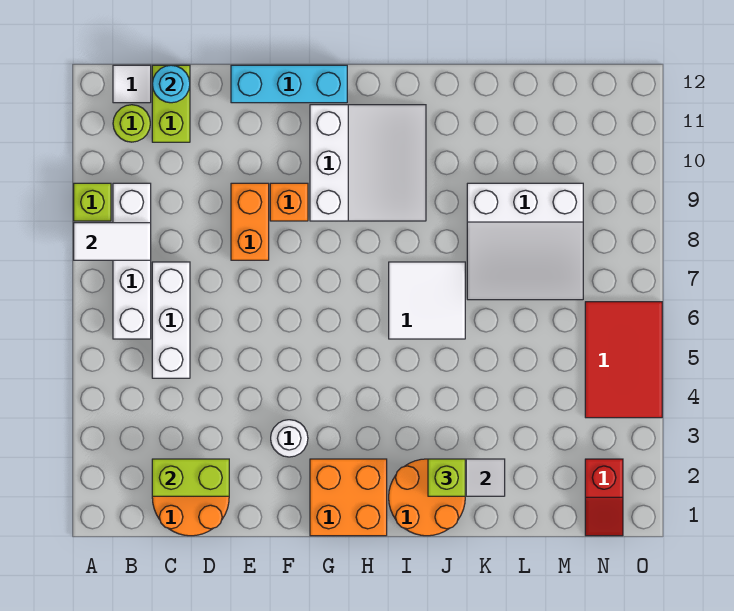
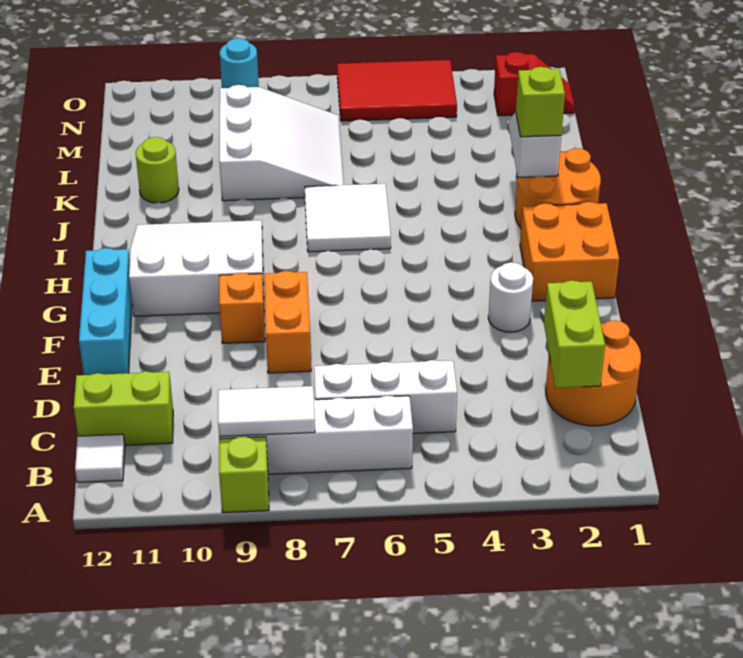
white 1x2 tile [74,223,151,260] -> white 1x2 tile turned to [218,386,315,436]
lime 1x1 round brick [113,105,150,142] -> lime 1x1 round brick moved to [136,137,179,203]
cyan 1x1 round brick [152,65,190,103] -> cyan 1x1 round brick moved to [220,38,259,88]
orange 1x2 brick [231,183,269,260] -> orange 1x2 brick turned to [264,271,311,373]

